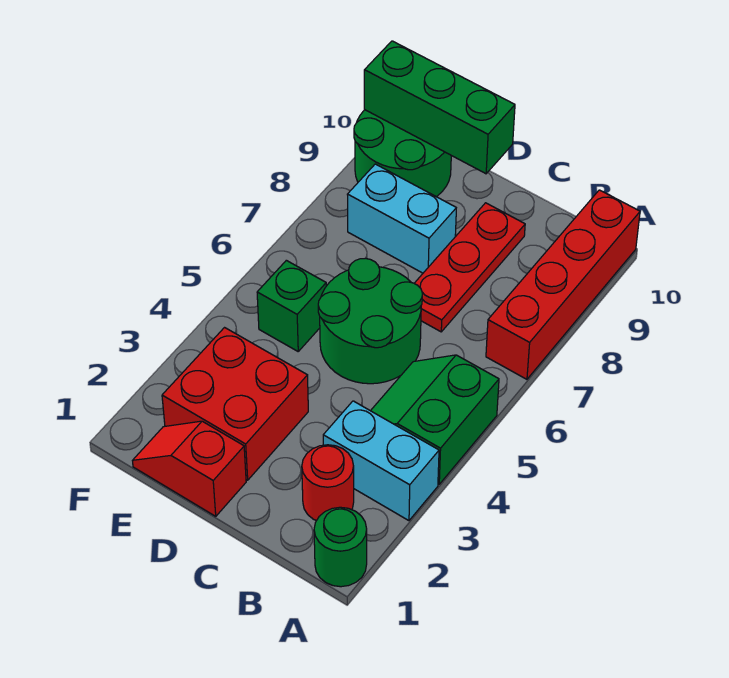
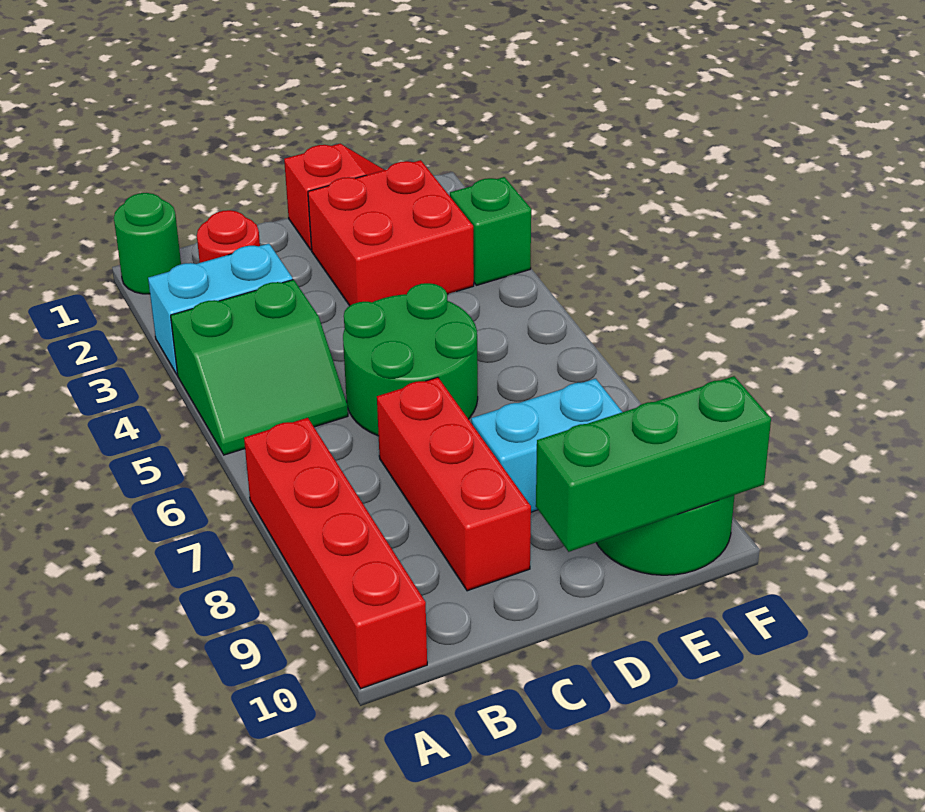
green 2x2 slope [371,355,499,484] -> green 2x2 slope turned to [171,280,348,455]
red 1x3 plate [414,203,525,332] -> red 1x3 brick [377,377,531,591]
green 1x1 brick [257,260,326,351] -> green 1x1 brick moved to [450,177,531,285]

